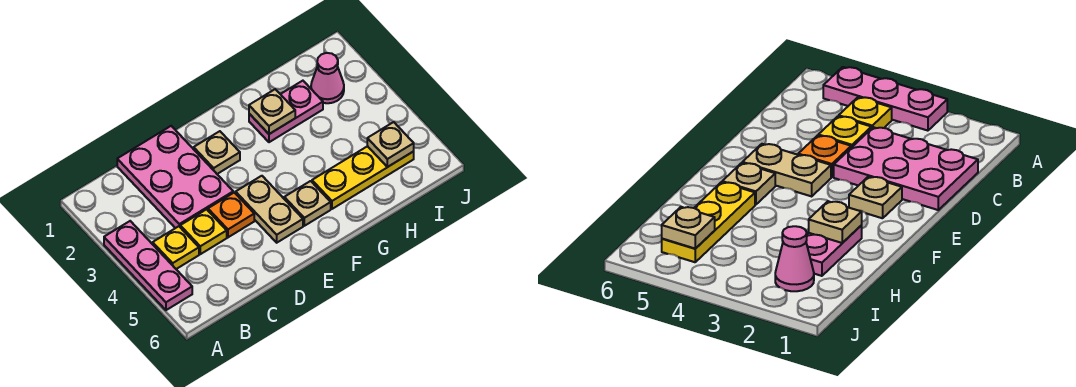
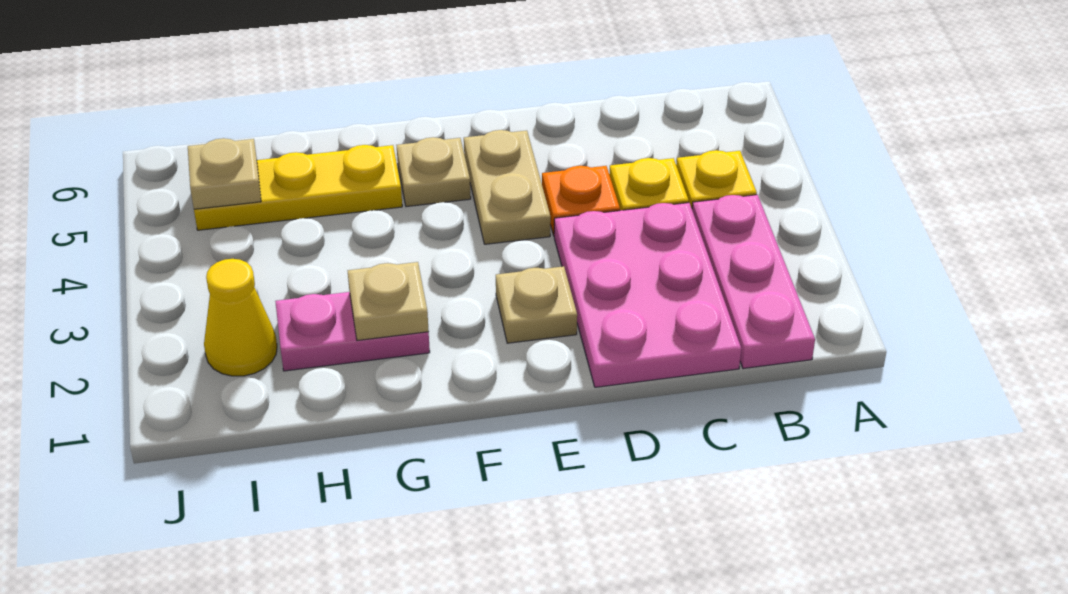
pink 1x3 plate [104,221,192,310] -> pink 1x3 plate moved to [692,195,815,369]
pink 1x1 cone [311,53,344,103] -> yellow 1x1 cone [204,259,277,376]

